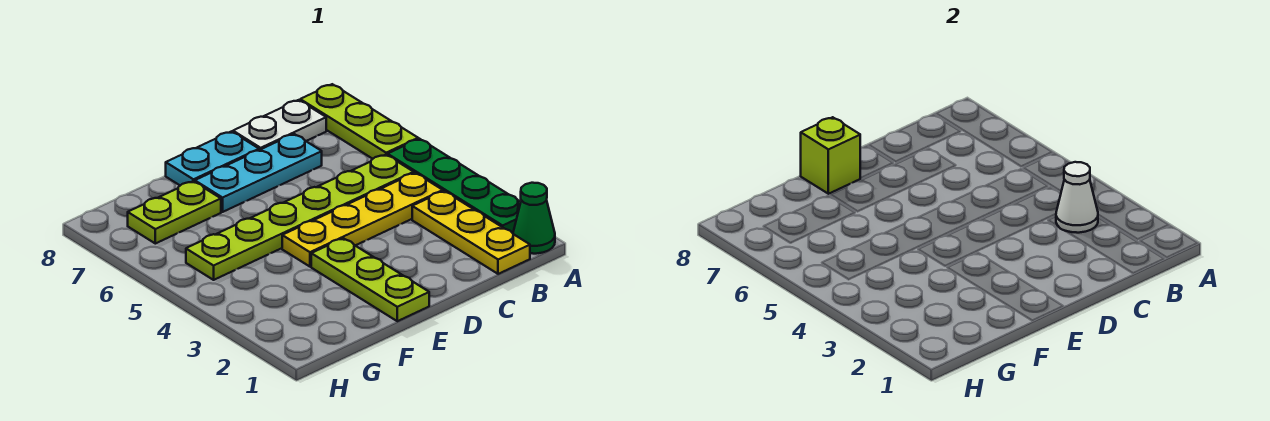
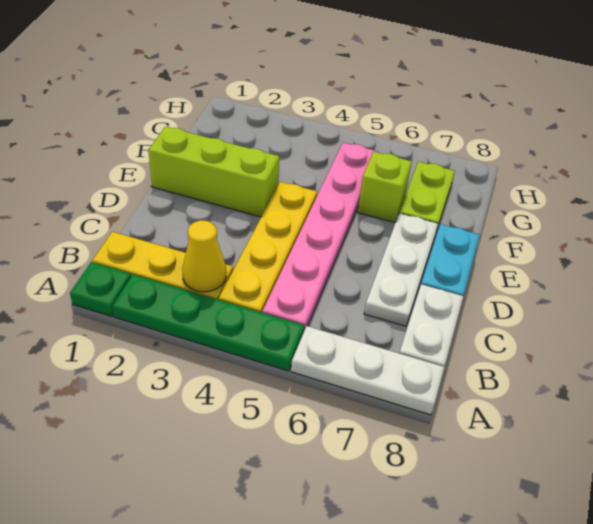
green 1x1 cone [513,183,555,254] -> green 1x1 plate [70,262,131,316]
lime 1x3 plate [300,84,418,159] -> white 1x3 plate [291,326,444,415]
white 1x1 cone [1056,162,1098,233] -> yellow 1x1 cone [182,220,226,292]
lime 1x6 plate [186,155,414,280] -> pink 1x6 plate [262,143,378,330]
cyan 1x3 plate [195,134,322,212] -> white 1x3 plate [364,213,438,326]
lime 1x3 plate [311,238,429,321] -> lime 1x3 brick [148,127,279,217]
lime 1x1 brick [801,117,860,194] -> lime 1x1 brick moved to [358,152,412,223]

